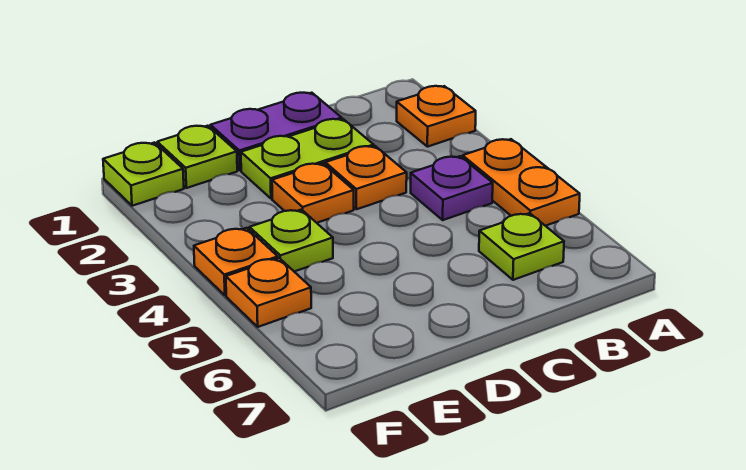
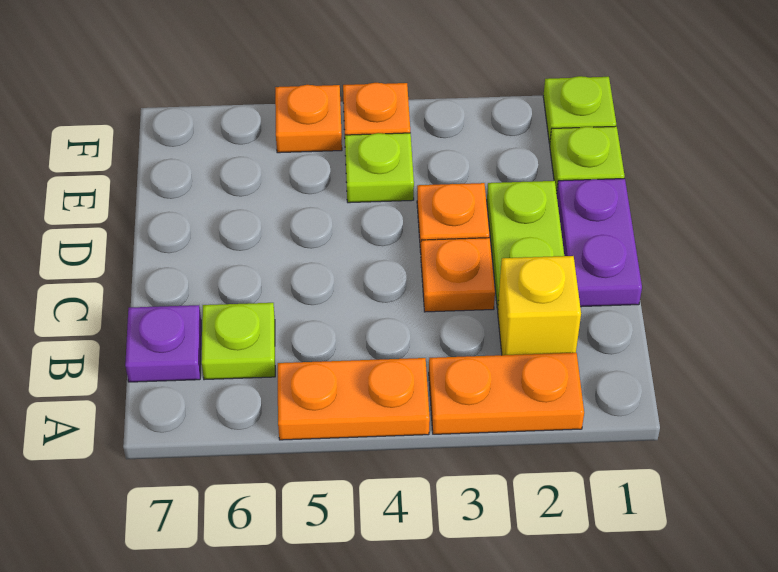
orange 1x1 plate [397,86,476,147] -> orange 1x2 plate [429,353,584,434]
none -> yellow 1x1 brick [498,256,581,355]
purple 1x1 plate [411,156,493,220] -> purple 1x1 plate moved to [125,305,201,382]

